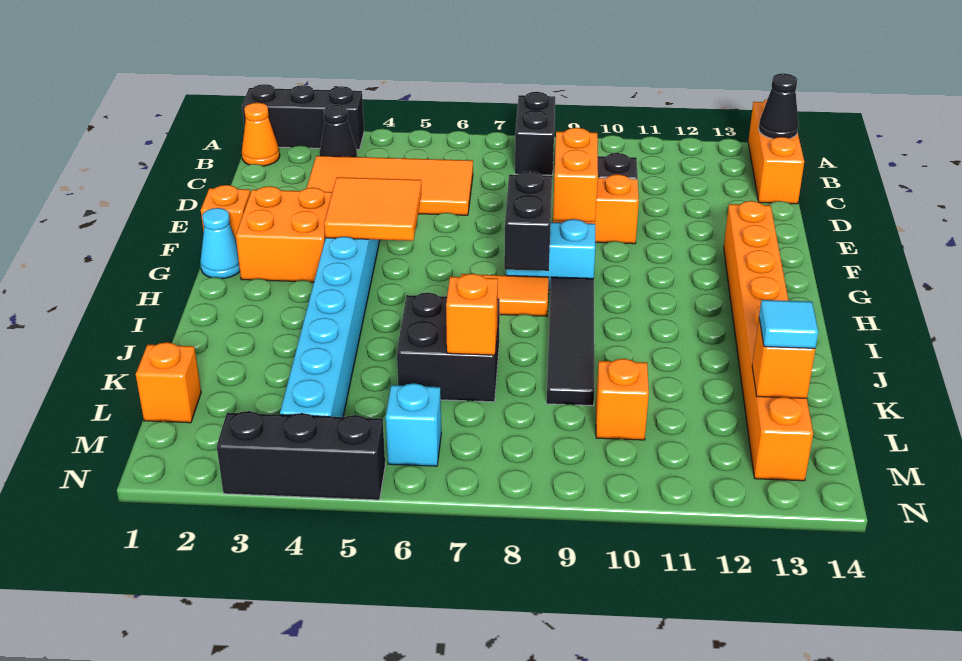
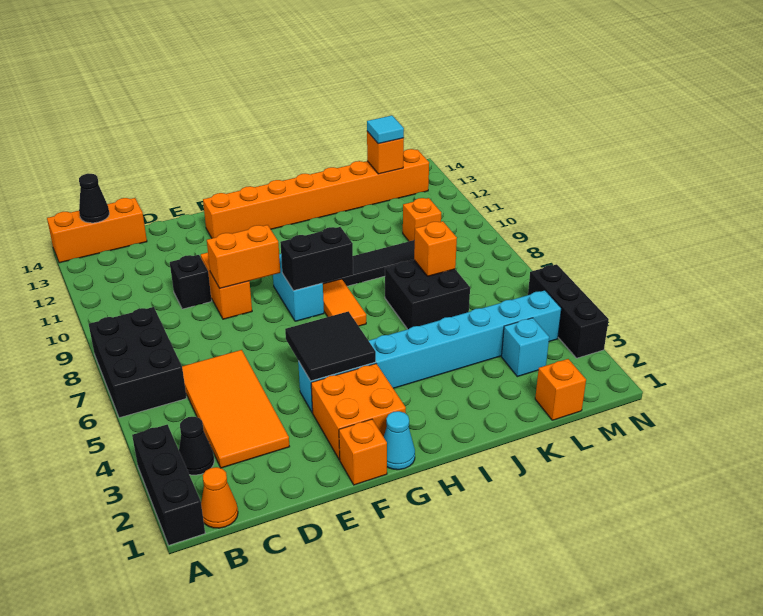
black 1x2 brick [515,92,555,175] -> black 2x3 brick [89,307,187,418]
orange 2x2 tile [324,177,422,241] -> black 2x2 tile [285,311,376,381]
cyan 1x1 brick [386,383,441,466] -> cyan 1x1 brick moved to [502,318,549,377]

